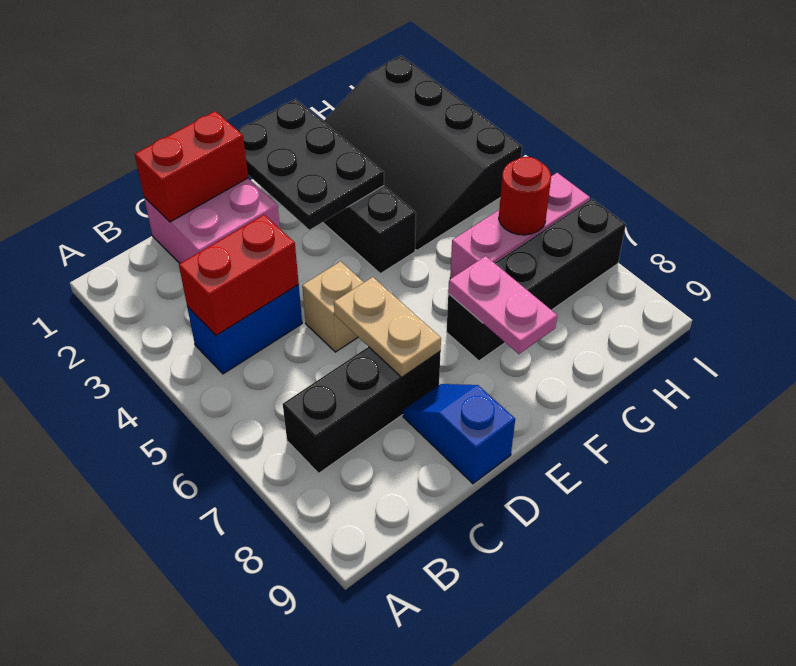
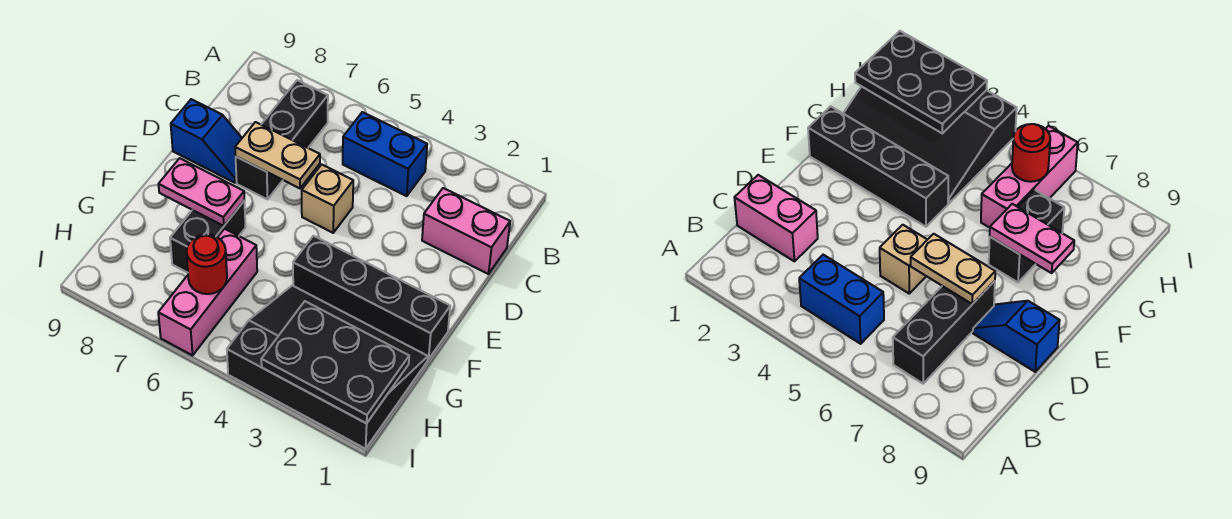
blue 1x2 brick [187,285,302,374] -> blue 1x2 brick turned to [343,112,427,196]
red 1x2 brick [179,215,299,335] -> none
pink 2x2 brick [144,178,280,263] -> pink 1x2 brick [422,188,510,274]
red 1x2 brick [135,111,248,222] -> none
black 2x3 plate [238,99,384,230] -> black 2x3 plate moved to [261,301,409,423]
black 1x4 brick [447,199,626,361] -> black 1x2 brick [170,201,246,273]

